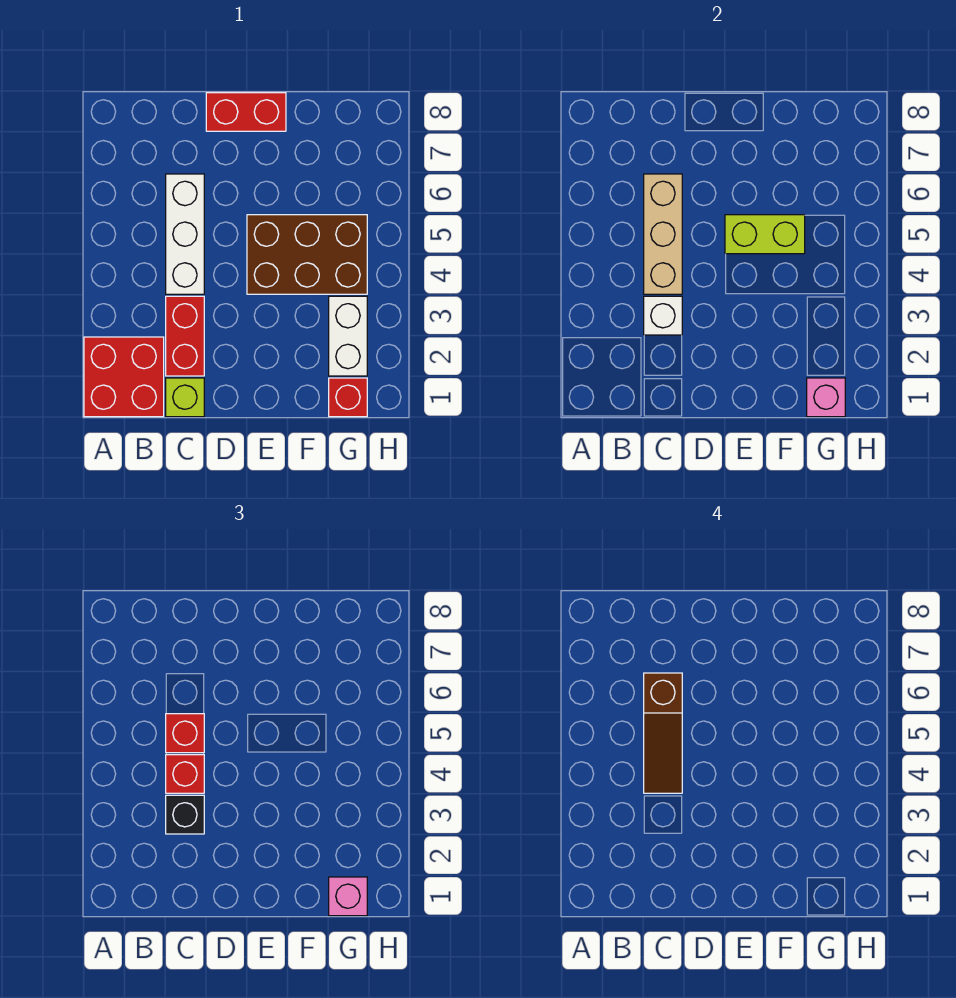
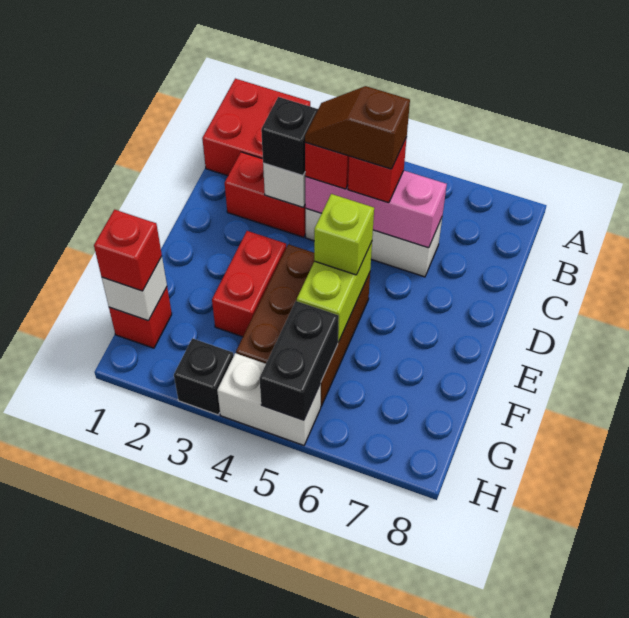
lime 1x1 brick [166,378,204,417] -> lime 1x1 brick moved to [314,194,374,275]
tan 1x3 brick [644,174,682,294] -> pink 1x3 brick [305,171,447,248]
brown 1x3 slope [644,673,682,793] -> brown 1x2 slope [305,86,410,169]
red 1x2 brick [206,93,286,131] -> red 1x2 brick moved to [212,231,286,337]
pink 1x1 brick [807,378,845,417] -> white 1x1 brick [102,257,167,321]
pink 1x1 brick [329,877,367,916] -> red 1x1 brick [94,210,162,291]
white 1x2 brick [329,296,367,376] -> white 1x2 brick moved to [217,353,321,445]
none -> black 1x2 brick [259,301,339,420]
none -> black 1x1 brick [174,338,234,415]

